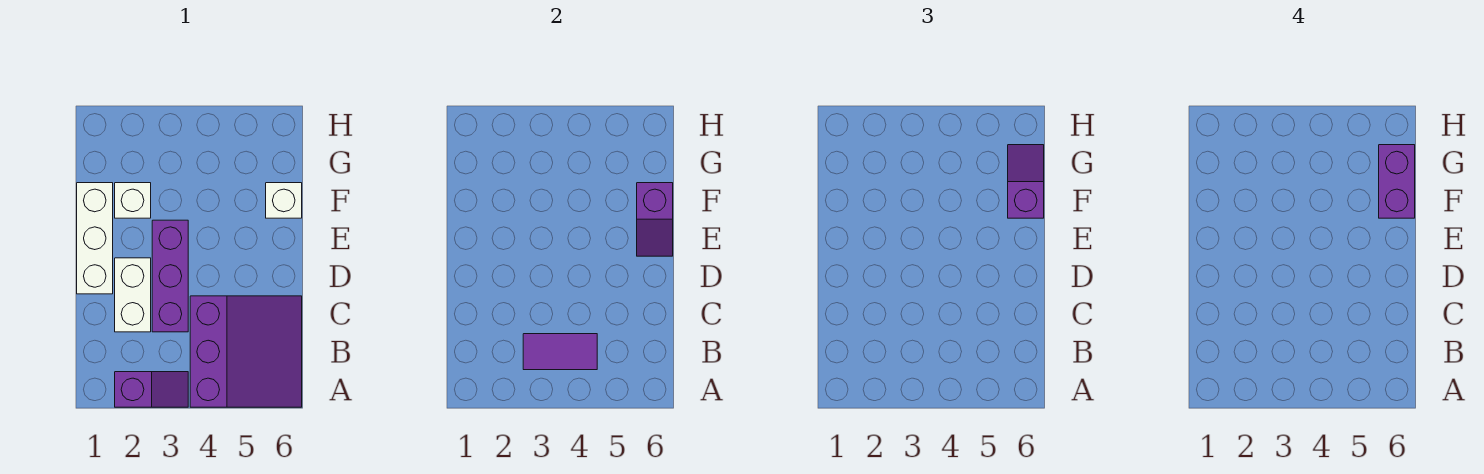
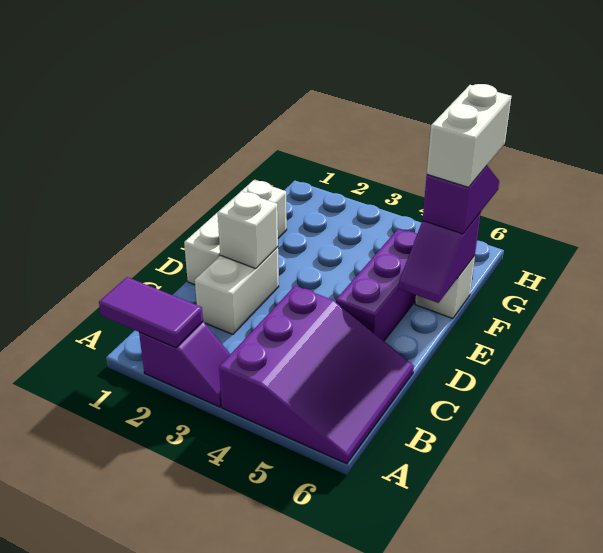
purple 1x2 tile [523,334,597,370] -> purple 1x2 tile moved to [99,277,203,348]
purple 1x3 brick [152,220,188,332] -> purple 1x3 brick moved to [336,229,417,341]
white 1x1 brick [115,183,151,218] -> white 1x1 brick moved to [218,191,278,268]
purple 1x2 brick [1379,145,1415,218] -> white 1x2 brick [427,84,512,187]

